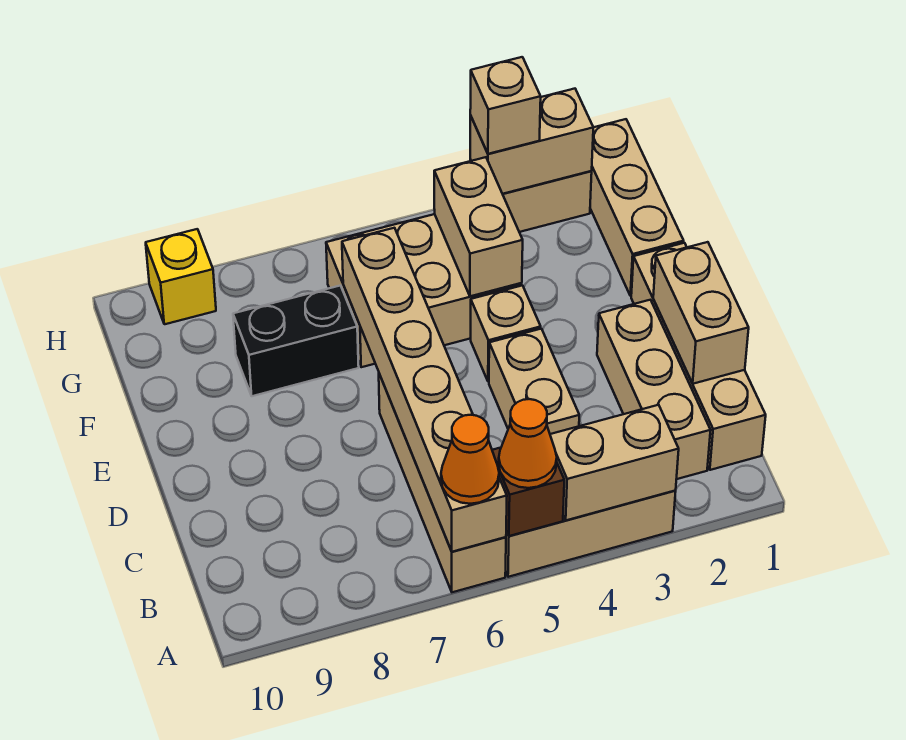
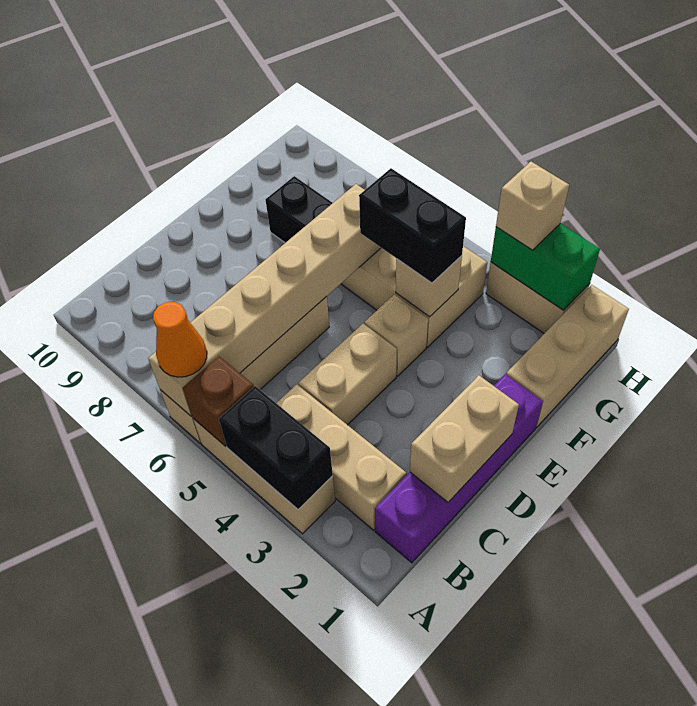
tan 1x2 brick [550,405,679,520] -> black 1x2 brick [219,386,333,509]
orange 1x1 cone [499,399,557,488] -> none
tan 1x4 brick [631,243,766,470] -> purple 1x4 brick [375,374,543,563]
tan 1x3 brick [597,300,711,479] -> tan 1x3 brick turned to [276,384,406,530]
tan 1x2 brick [434,157,523,296] -> tan 1x1 brick [396,256,462,317]
none -> black 1x2 brick [359,168,466,283]
tan 1x2 brick [470,89,593,194] -> green 1x2 brick [491,224,600,310]
yellow 1x1 brick [146,229,216,324] -> none

